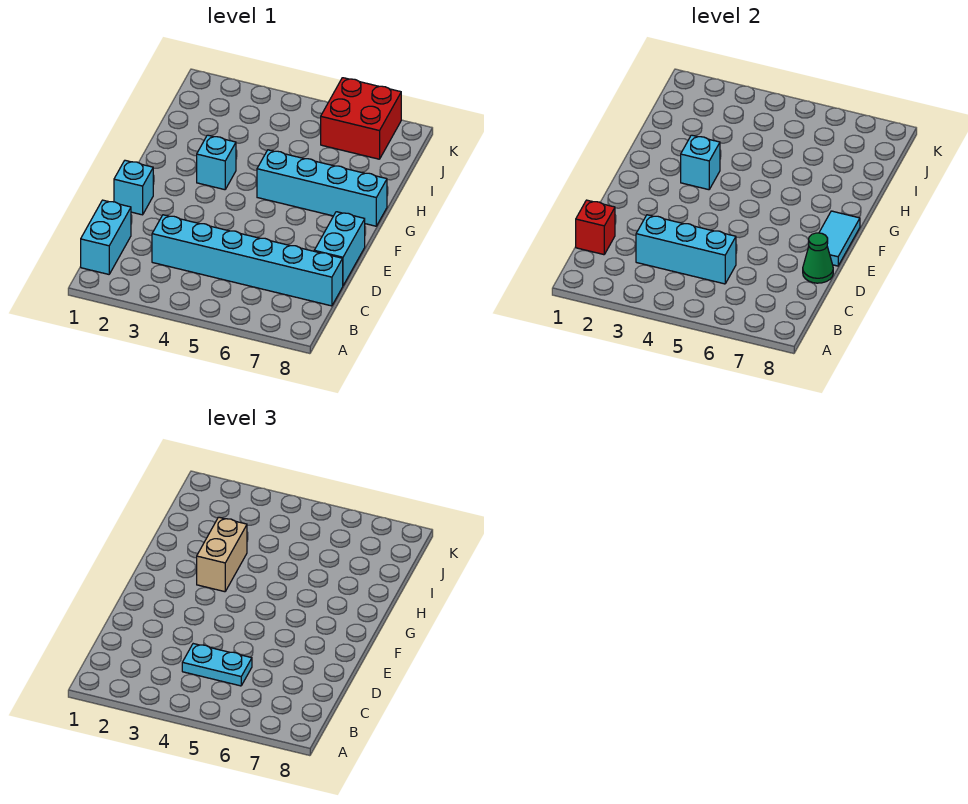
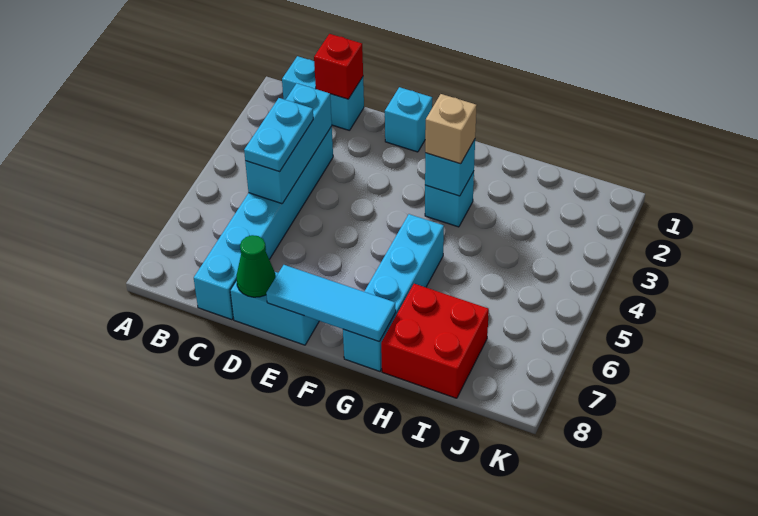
cyan 1x2 tile [819,211,860,266] -> cyan 1x3 tile [266,265,396,341]
tan 1x2 brick [197,517,247,592] -> tan 1x1 brick [425,94,477,164]
red 2x2 brick [321,78,401,159] -> red 2x2 brick moved to [381,284,489,398]

